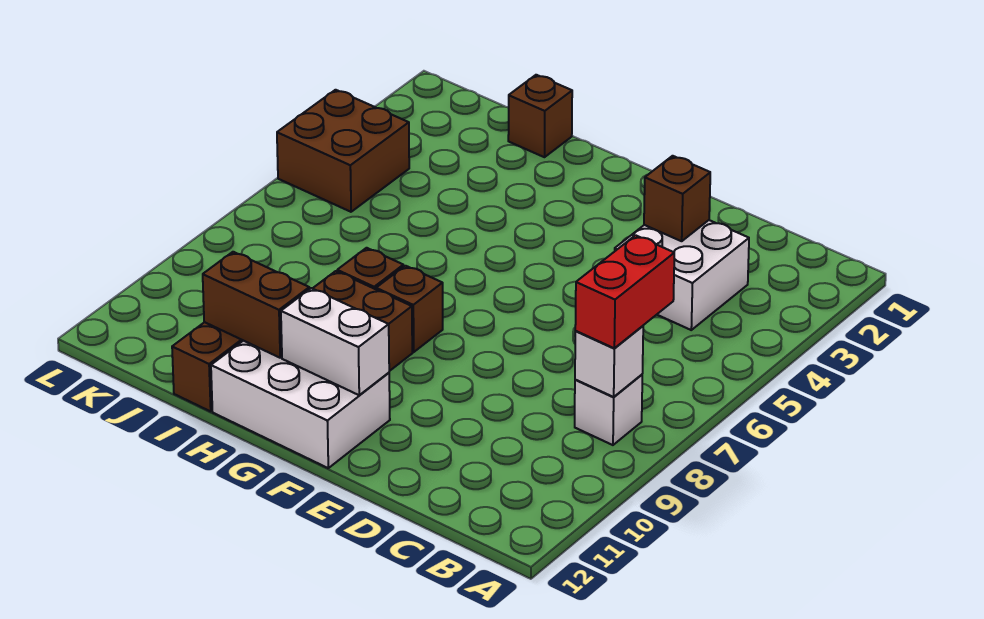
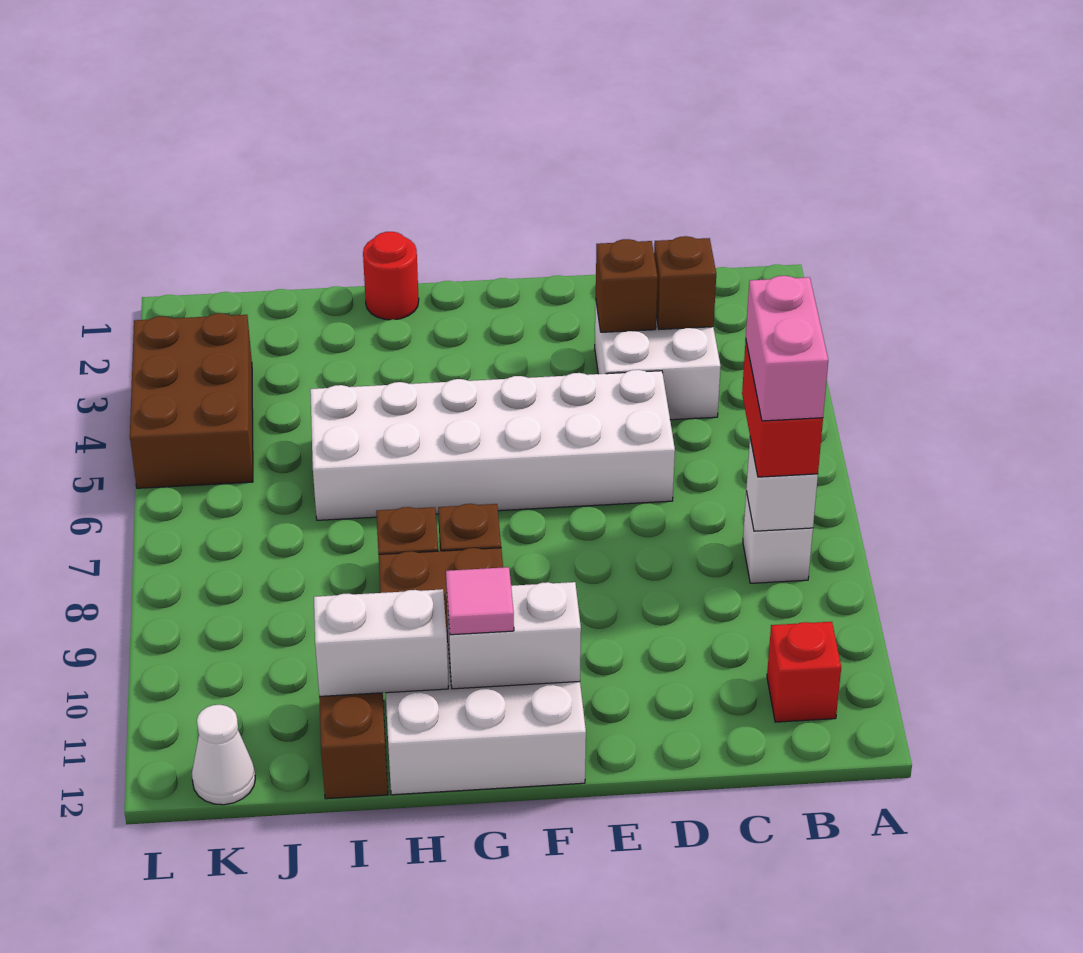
none -> pink 1x2 brick [746,276,828,421]
none -> red 1x1 brick [767,622,841,722]
none -> white 2x6 brick [310,370,675,520]
none -> pink 1x1 tile [446,567,514,635]
none -> red 1x1 round brick [363,232,419,320]
brown 1x2 brick [203,252,309,358] -> white 1x2 brick [314,589,448,696]
brown 1x1 brick [508,75,572,157] -> brown 1x1 brick moved to [654,236,716,329]
brown 2x2 brick [277,90,409,212] -> brown 2x3 brick [130,313,253,488]
none -> white 1x1 cone [192,705,255,805]

